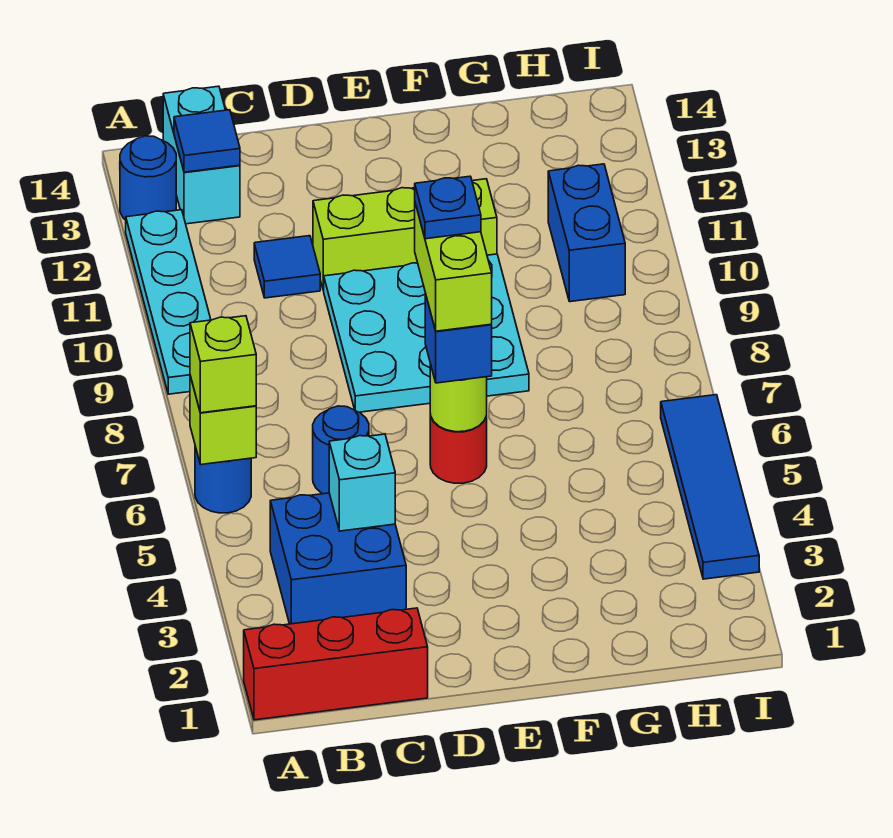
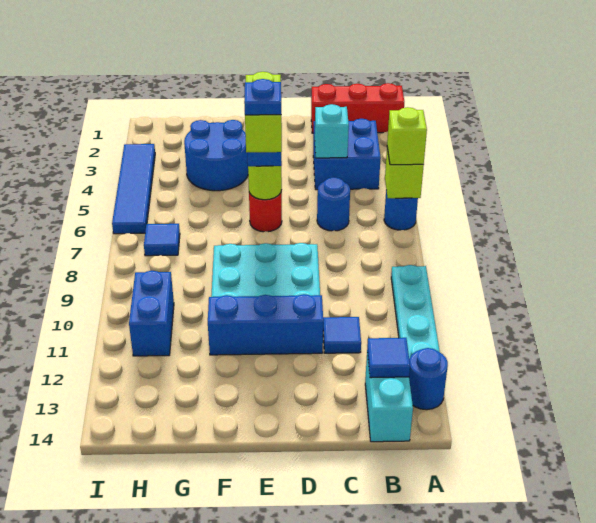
lime 1x3 brick [313,179,497,290] -> blue 1x3 brick [208,294,323,355]
none -> blue 2x2 round brick [184,120,248,191]
none -> blue 1x1 tile [144,224,180,256]

